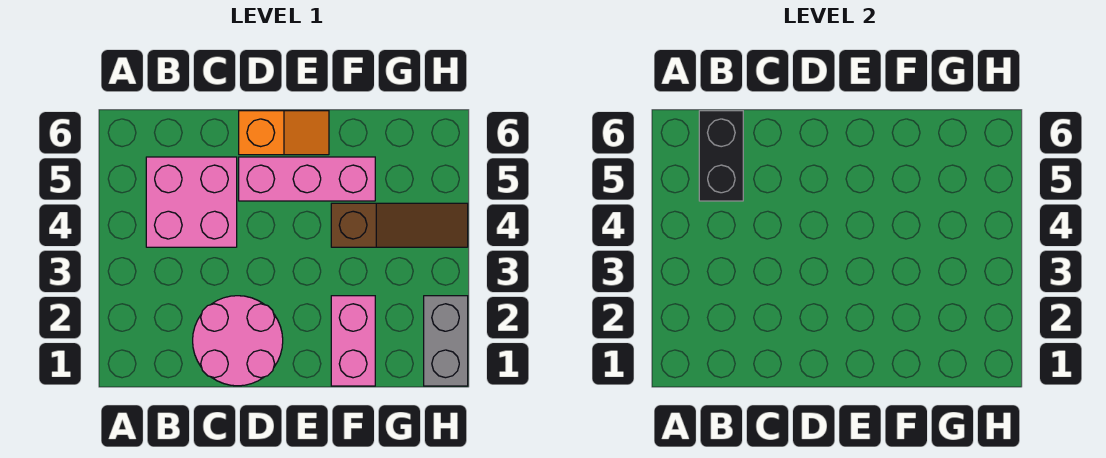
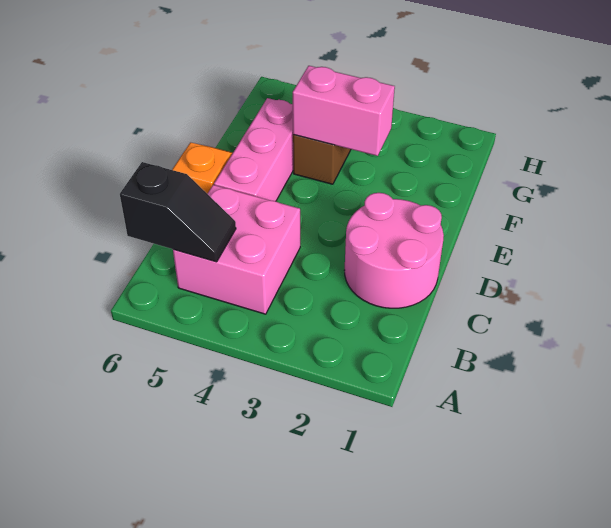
black 1x2 brick [699,111,743,201] -> black 1x2 slope [120,162,236,262]
pink 1x2 brick [331,296,375,386] -> pink 1x2 brick moved to [293,66,395,156]
grey 1x2 brick [424,296,468,386] -> none

